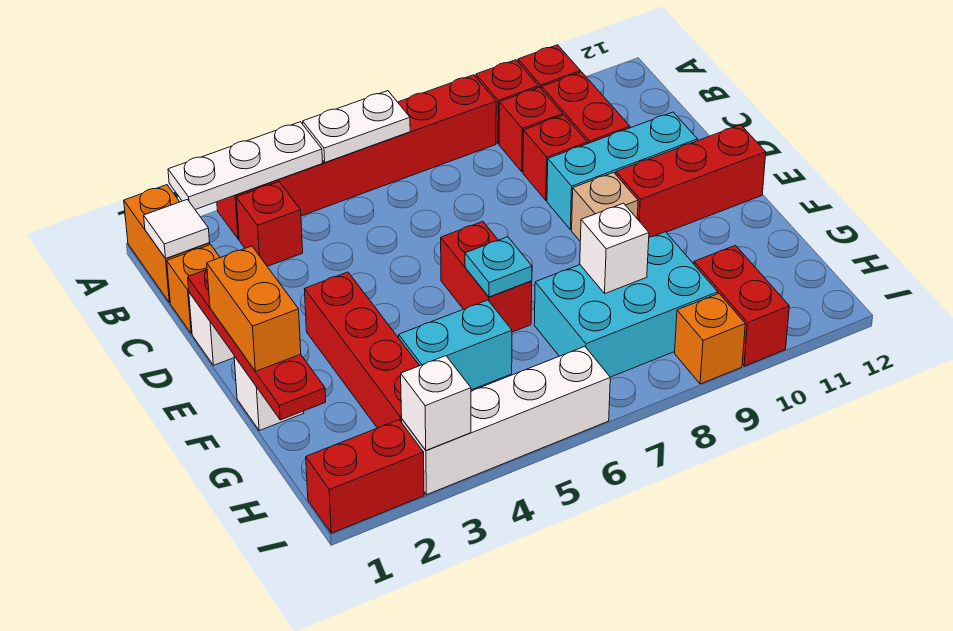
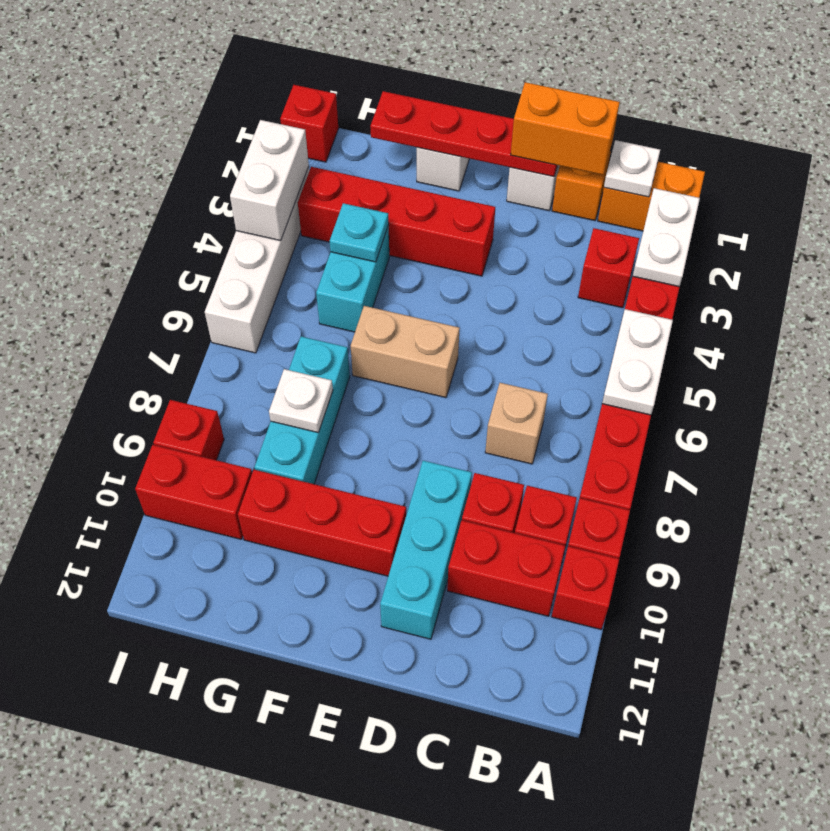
white 1x3 plate [168,122,323,210] -> white 1x2 plate [633,188,700,287]
white 1x1 tile [144,199,210,258] -> white 1x1 plate [604,140,660,197]
orange 1x2 brick [207,246,301,371] -> orange 1x2 brick moved to [511,82,620,175]
red 1x2 brick [441,222,532,332] -> tan 1x2 brick [351,306,460,397]
tan 1x1 brick [572,172,638,241] -> tan 1x1 brick moved to [485,383,548,464]
red 1x3 brick [616,125,766,237] -> red 1x3 brick turned to [238,470,406,576]
cyan 1x1 plate [465,237,532,297] -> cyan 1x1 plate moved to [330,203,389,262]
cyan 2x3 brick [534,232,718,377] -> cyan 1x3 brick [254,336,350,484]
white 1x1 brick [580,203,649,293] -> white 1x1 plate [269,369,333,433]
red 1x2 brick [306,420,424,533] -> red 1x1 brick [280,85,338,162]
white 1x1 brick [401,356,471,450] -> white 1x2 brick [230,120,309,241]
orange 1x1 brick [675,294,745,384] -> red 1x1 brick [153,400,224,460]

